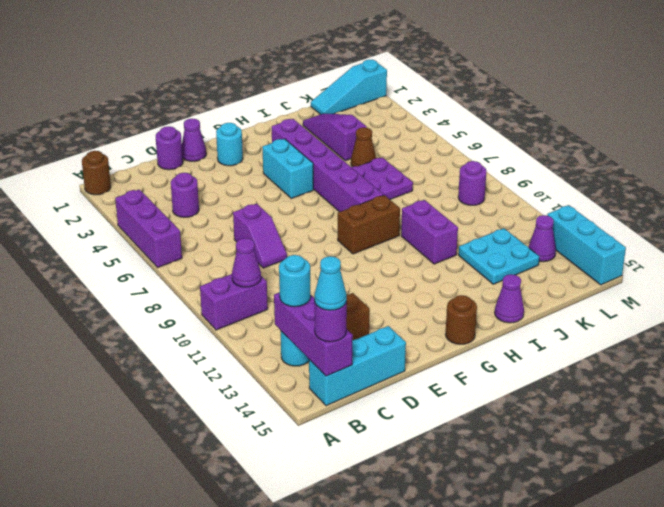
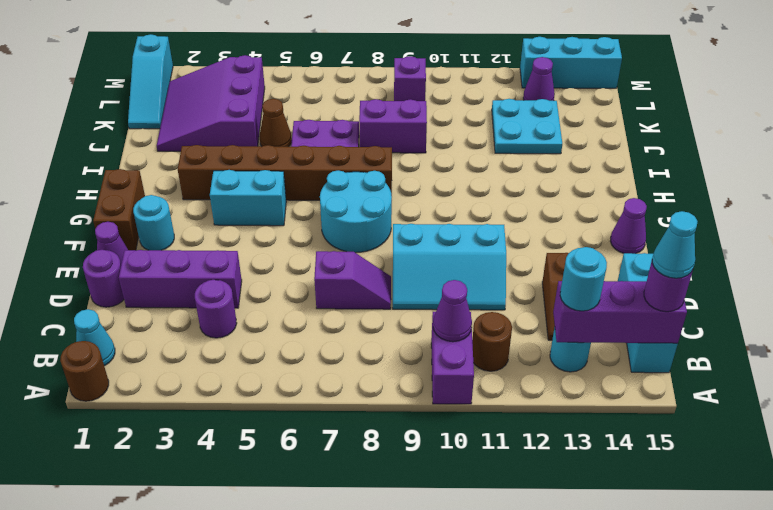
purple 1x3 brick [115,189,182,267] -> purple 1x3 brick moved to [119,250,242,308]
none -> cyan 1x1 cone [74,309,115,366]
none -> cyan 2x3 slope [393,224,506,310]
none -> cyan 2x2 round brick [320,170,392,253]
brown 1x2 brick [338,195,400,254] -> brown 1x2 brick moved to [93,169,145,250]
brown 1x1 round brick [446,295,477,344] -> brown 1x1 round brick moved to [472,312,512,371]
purple 1x6 brick [272,119,384,212] -> brown 1x6 brick [178,145,392,200]
purple 1x2 brick [401,200,458,264] -> purple 1x2 brick moved to [359,99,427,153]
purple 1x1 cone [495,274,524,323] -> purple 1x1 cone moved to [610,198,647,254]
purple 1x3 slope [303,114,367,161] -> purple 3x3 slope [157,55,265,151]
purple 1x1 round brick [458,161,486,205] -> purple 1x1 brick [394,56,426,101]

